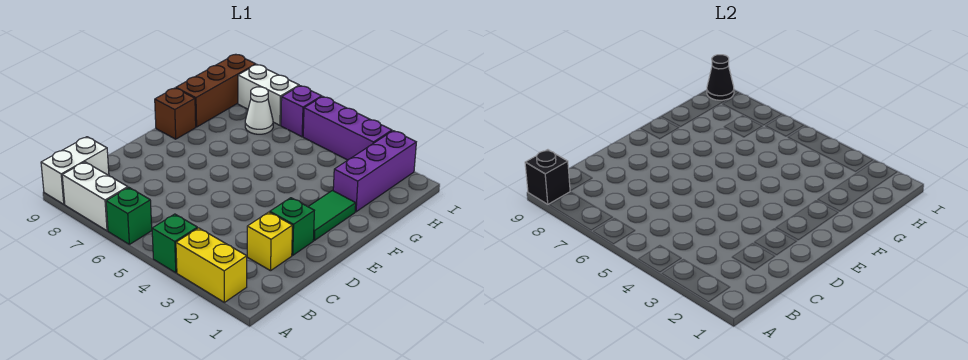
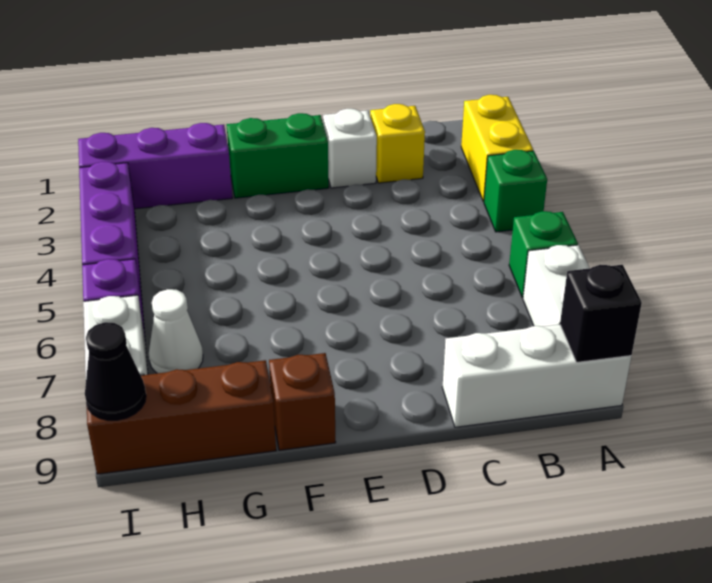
white 1x2 brick [41,137,109,204] -> white 1x3 brick [442,324,631,427]
green 1x1 brick [270,198,314,255] -> white 1x1 brick [323,109,377,188]
green 1x2 tile [308,191,356,240] -> green 1x2 brick [227,113,329,198]

